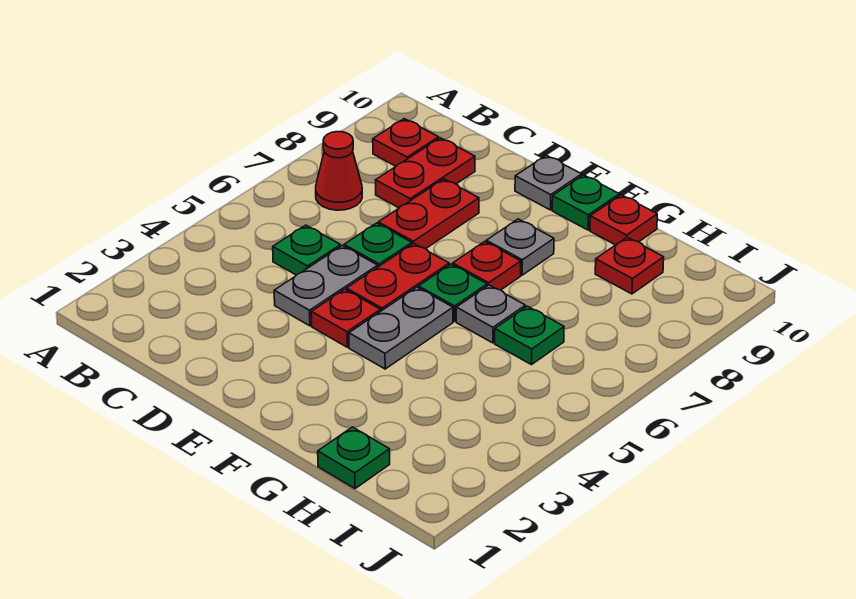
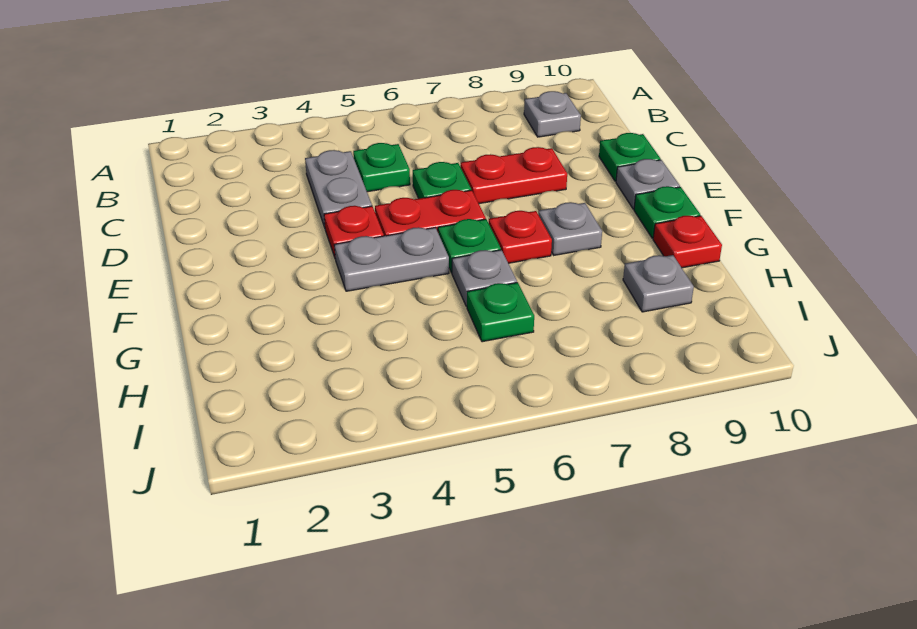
red 1x1 cone [316,132,362,210] -> none
red 1x1 plate [373,119,439,166] -> grey 1x1 plate [524,91,581,137]
red 1x2 plate [376,138,475,208] -> none
grey 1x2 plate [274,246,378,326] -> grey 1x2 plate turned to [305,150,372,227]
green 1x1 plate [318,427,390,489] -> green 1x1 plate moved to [599,133,660,181]
red 1x1 plate [595,238,664,294] -> grey 1x1 plate [623,255,694,312]

